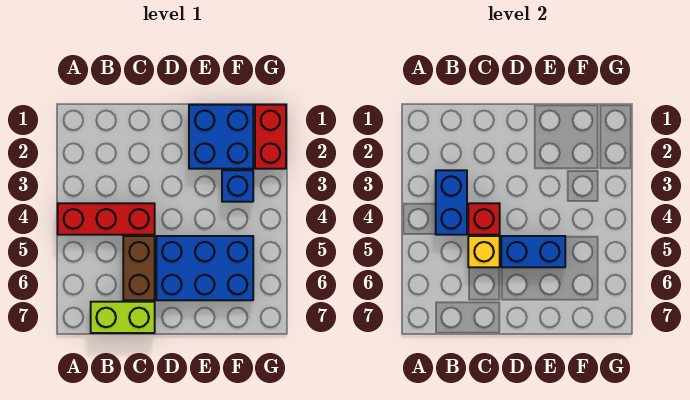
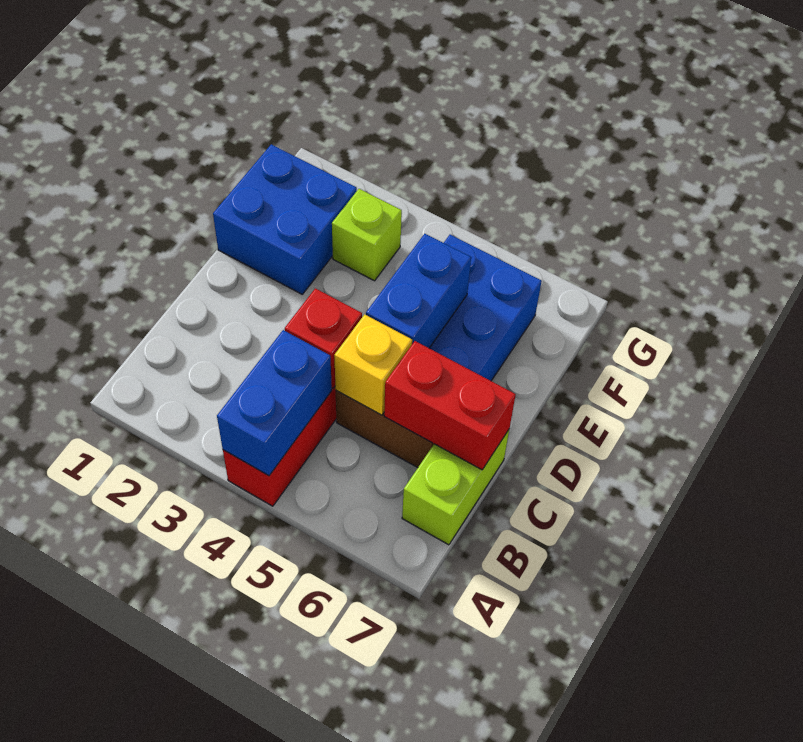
blue 1x2 brick [436,170,467,235] -> blue 1x2 brick turned to [217,330,332,476]
blue 1x1 brick [222,170,253,202] -> lime 1x1 brick [332,189,402,281]
red 1x2 brick [255,105,286,169] -> red 1x2 brick moved to [384,341,516,470]

